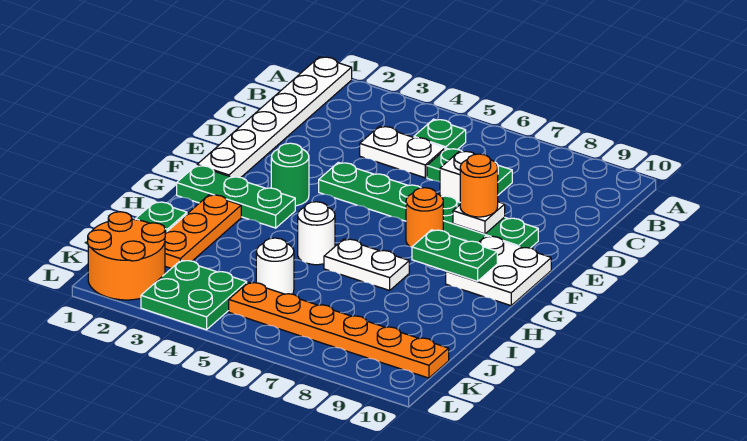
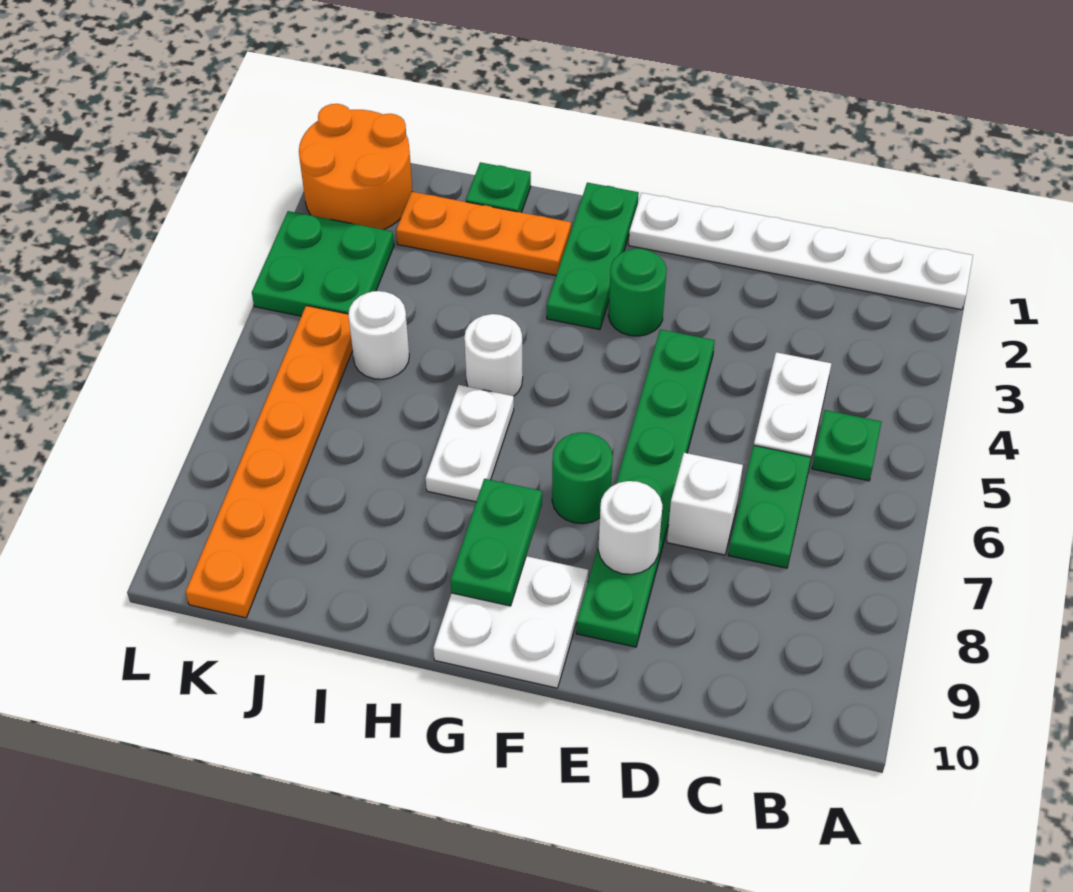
white 1x1 plate [453,202,505,234] -> white 1x1 round brick [598,481,662,574]
orange 1x1 round brick [460,154,498,217] -> none
orange 1x1 round brick [406,188,443,247] -> green 1x1 round brick [552,432,613,524]

